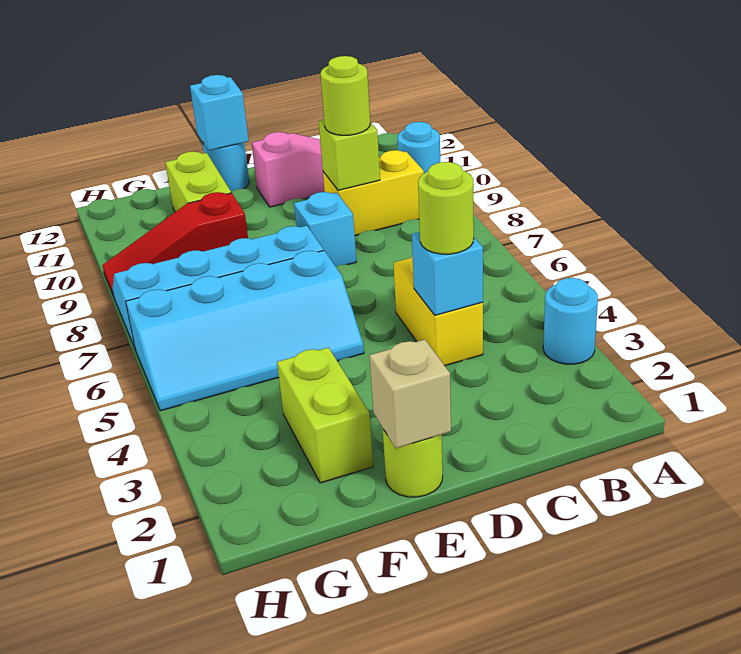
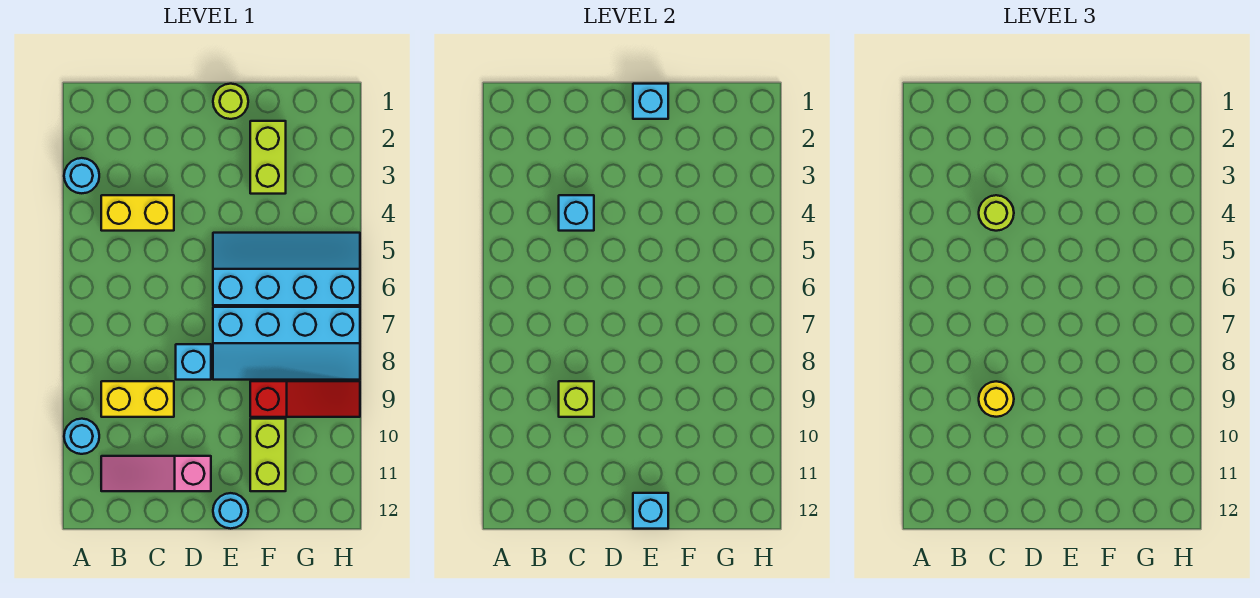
yellow 1x2 brick [393,256,483,366] -> yellow 1x2 brick turned to [101,195,174,231]
lime 1x1 round brick [320,56,370,135] -> yellow 1x1 round brick [979,381,1014,417]
tan 1x1 brick [369,339,451,448] -> cyan 1x1 brick [633,84,668,119]

